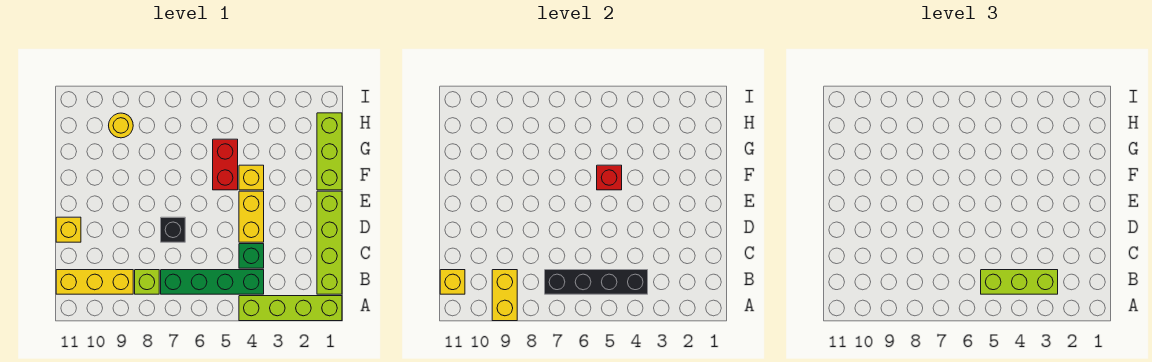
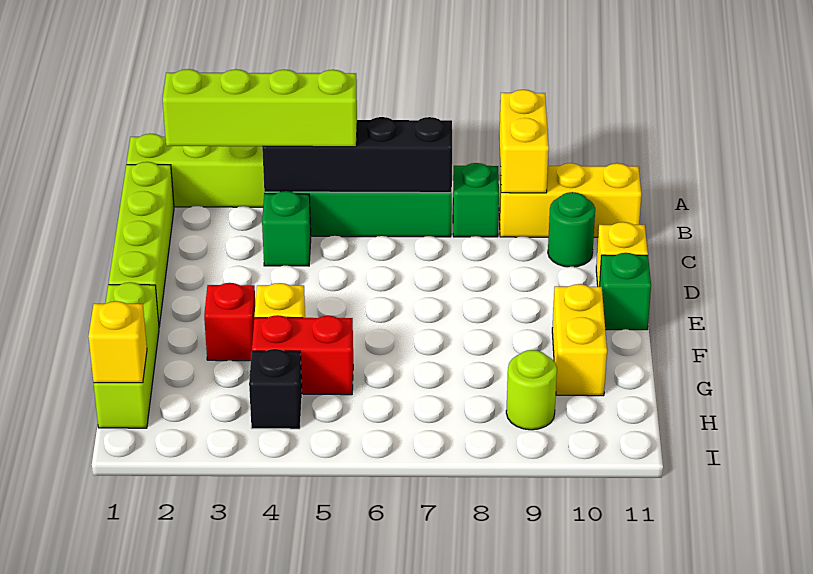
lime 1x3 brick [981,270,1058,294] -> lime 1x4 brick [163,69,357,147]
lime 1x1 brick [135,270,159,294] -> green 1x1 brick [453,163,499,237]
yellow 1x1 brick [440,270,465,294] -> yellow 1x1 brick moved to [88,301,147,383]
none -> green 1x1 round brick [548,192,595,267]
yellow 1x2 brick [239,191,264,242] -> yellow 1x2 brick moved to [552,284,607,396]
black 1x1 brick [161,217,185,242] -> black 1x1 brick moved to [249,349,302,429]
none -> green 1x1 brick [600,253,651,330]
red 1x2 brick [213,139,238,190] -> red 1x2 brick turned to [252,315,353,395]
red 1x1 brick [597,165,622,190] -> red 1x1 brick moved to [204,283,255,361]
yellow 1x1 round brick [109,113,133,138] -> lime 1x1 round brick [506,350,557,430]

